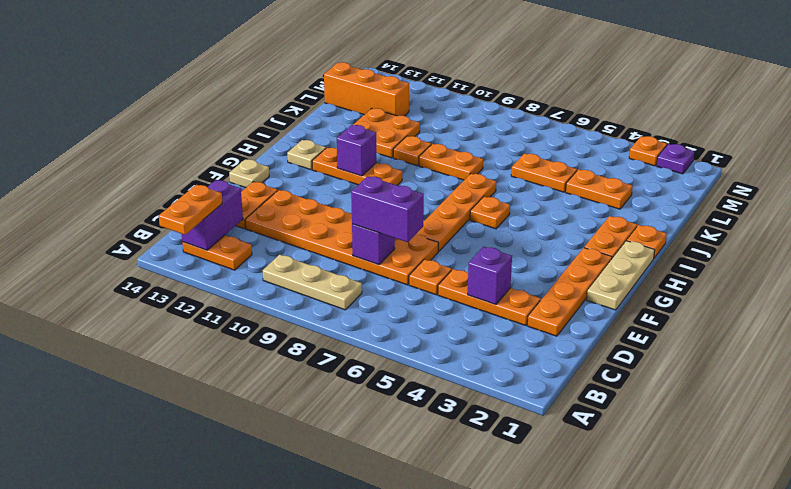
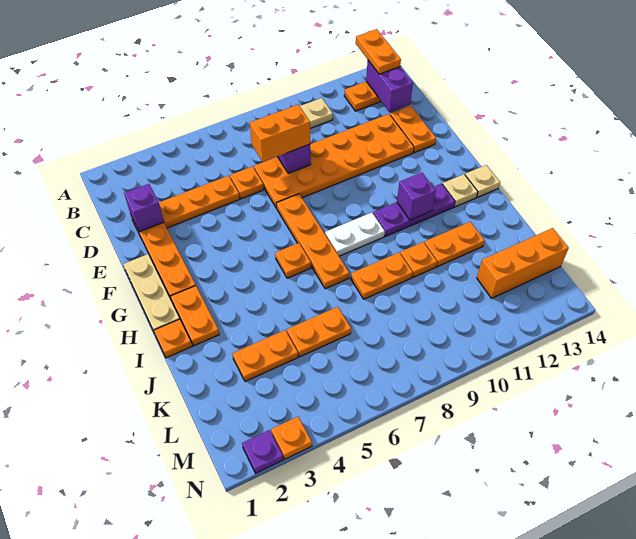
purple 1x1 brick [468,246,512,305] -> purple 1x1 brick moved to [124,184,164,232]
purple 1x2 brick [351,176,424,242] -> orange 1x2 brick [250,105,310,162]
tan 1x1 plate [229,159,269,187] -> tan 1x1 plate moved to [465,165,500,197]
none -> white 1x2 plate [325,213,385,256]
orange 1x3 plate [312,148,402,185] -> purple 1x3 plate [373,183,455,236]
orange 2x2 plate [353,108,420,158] -> orange 1x2 plate [424,222,485,267]

